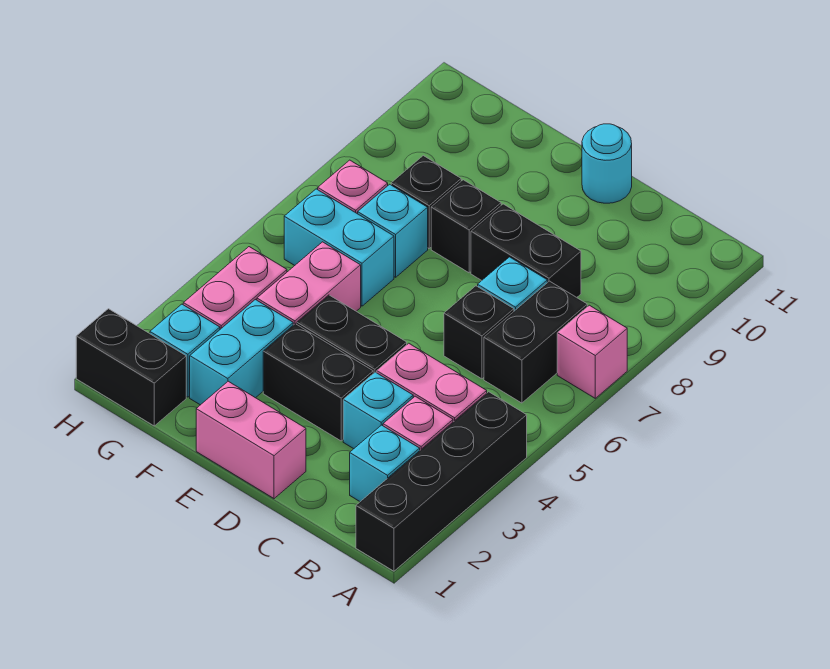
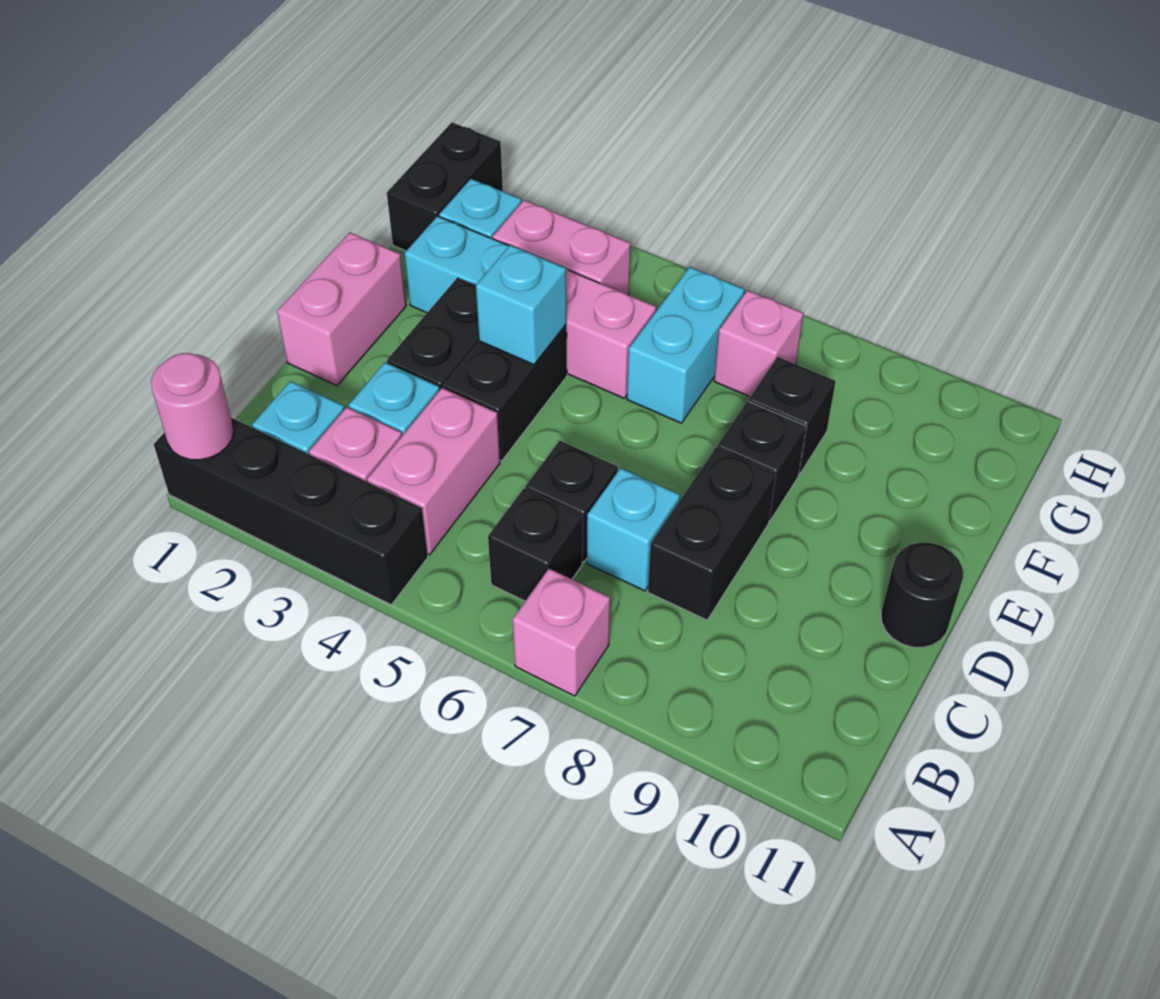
none -> pink 1x1 round brick [151,353,234,460]
black 1x2 brick [484,281,587,403] -> black 1x1 brick [488,489,582,601]
cyan 1x1 round brick [582,124,632,203] -> black 1x1 round brick [881,542,963,648]
cyan 1x1 brick [358,184,428,277] -> cyan 1x1 brick moved to [476,245,566,365]

